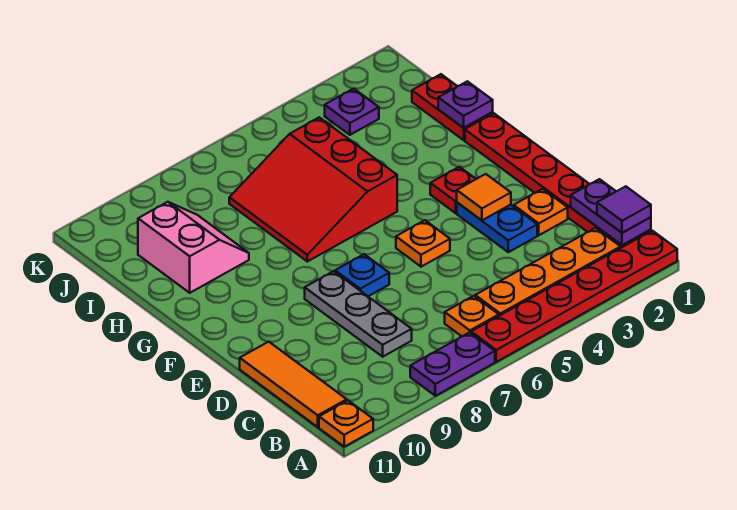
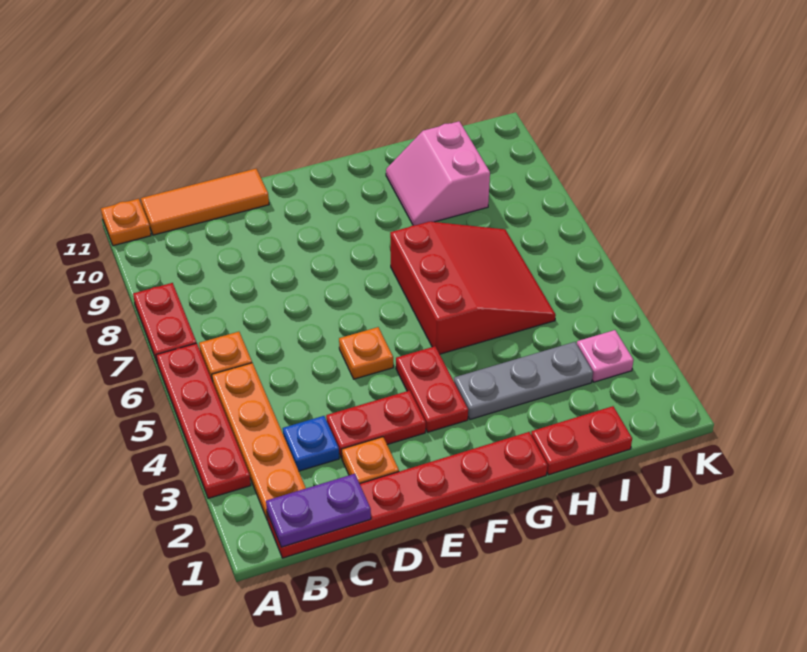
red 1x6 plate [471,231,677,362] -> red 1x4 plate [156,343,251,498]
purple 1x2 plate [410,332,495,396] -> red 1x2 plate [133,283,196,364]
purple 1x1 tile [597,186,651,233] -> none
grey 1x3 plate [305,271,412,357] -> grey 1x3 plate moved to [454,342,593,419]
blue 1x2 plate [457,202,537,252] -> red 1x2 plate [326,391,426,458]
orange 1x1 tile [457,174,511,220] -> none
blue 1x1 plate [335,254,389,296] -> blue 1x1 plate moved to [283,416,339,471]
red 1x1 plate [430,167,476,213] -> red 1x2 plate [396,346,468,432]
red 3x3 slope [229,117,397,262] -> red 3x3 slope turned to [390,222,556,354]
purple 1x1 plate [438,81,493,128] -> none
pink 2x2 slope [138,202,249,293] -> pink 2x2 slope turned to [386,121,490,225]
purple 1x1 plate [325,89,379,135] -> pink 1x1 plate [577,330,633,382]

